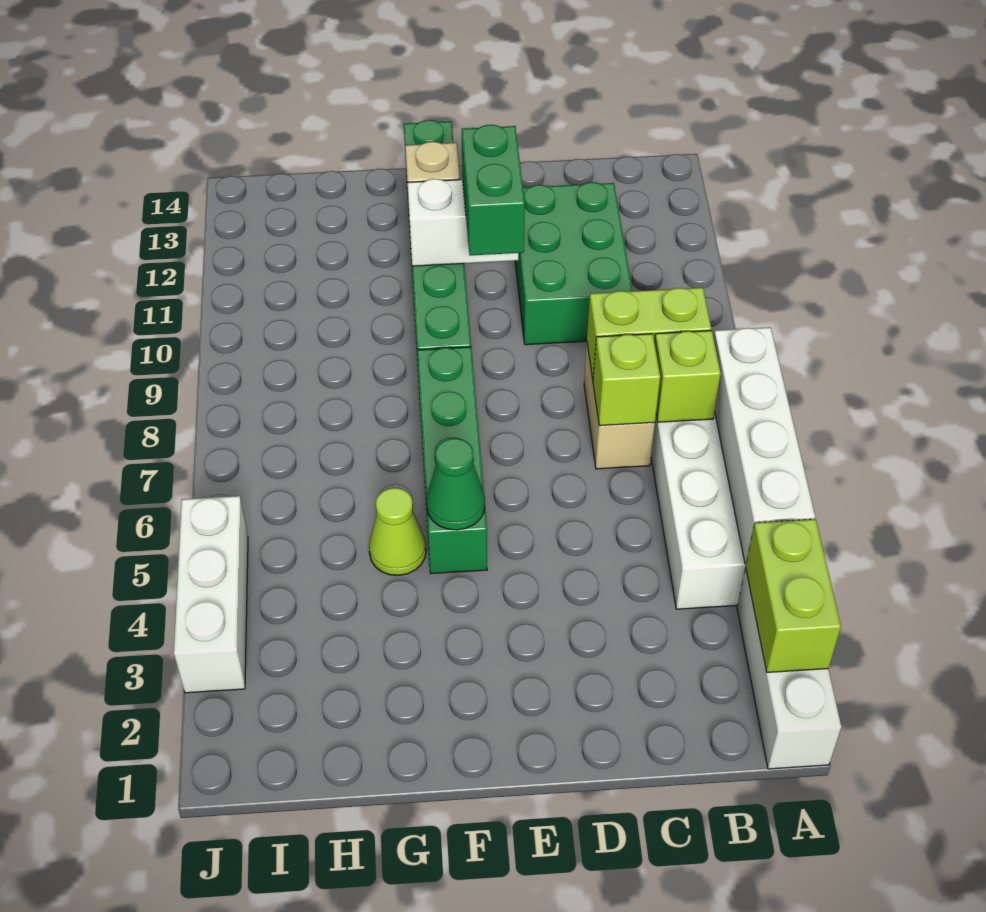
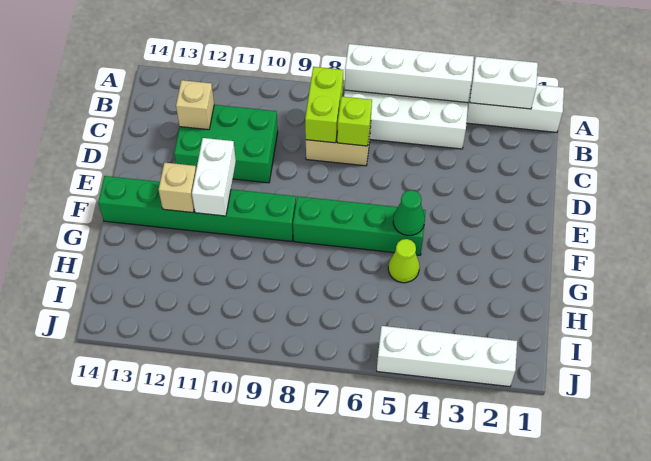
lime 1x2 brick [745,519,841,672] -> white 1x2 brick [470,57,538,109]
lime 1x1 brick [655,331,721,422] -> none
none -> tan 1x1 brick [176,80,214,130]
green 1x2 brick [462,125,525,255] -> none
white 1x3 brick [174,496,248,693] -> white 1x4 brick [377,326,517,387]

